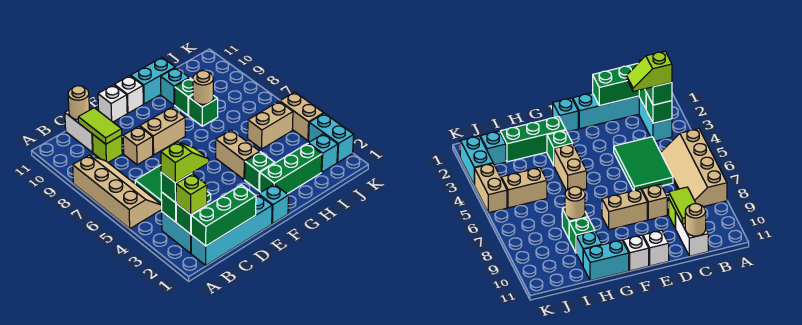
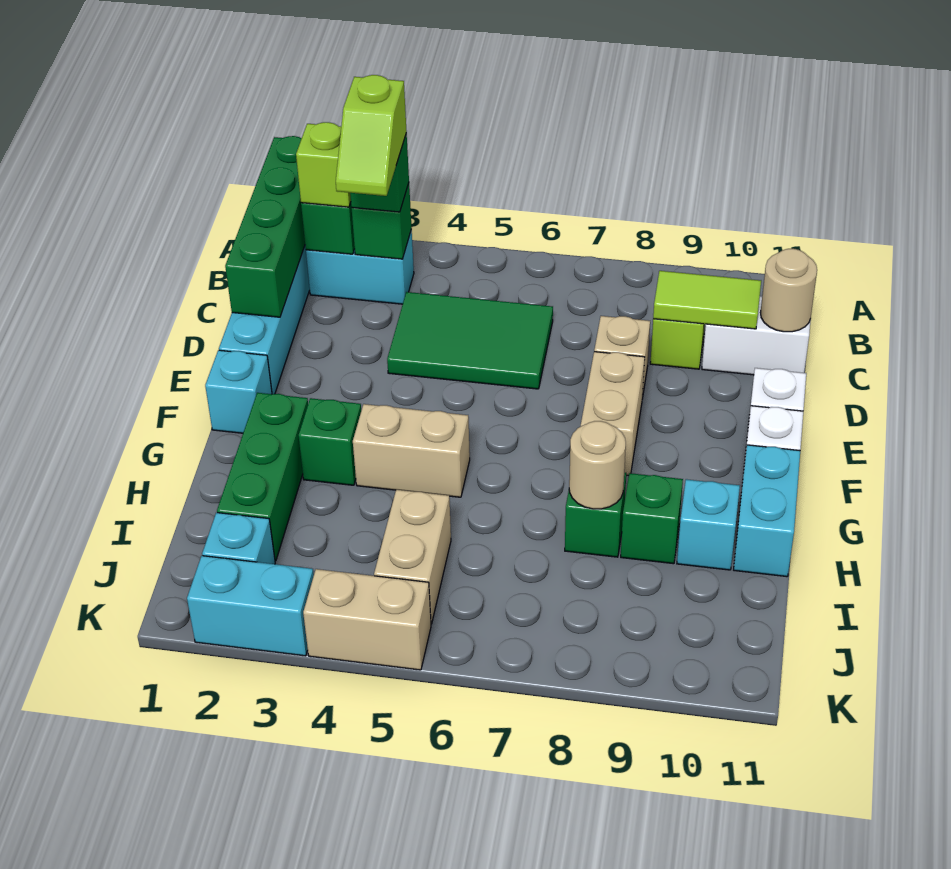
tan 2x4 slope [73,155,162,229] -> none
green 1x3 brick [191,185,256,246] -> green 1x4 brick [225,136,305,317]

